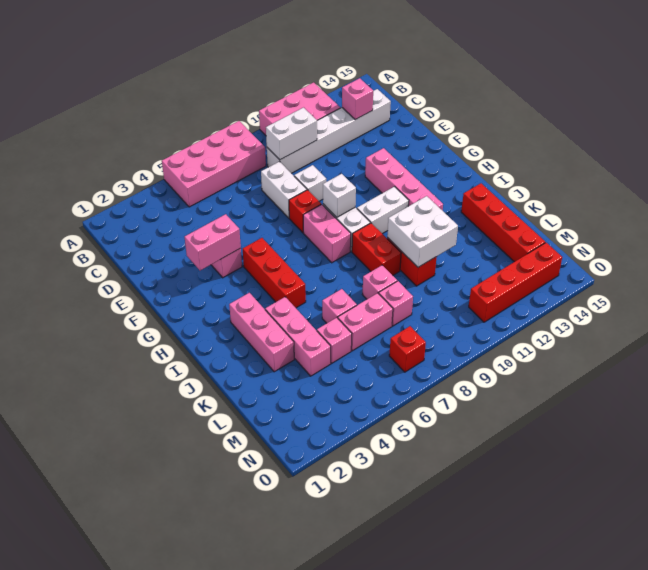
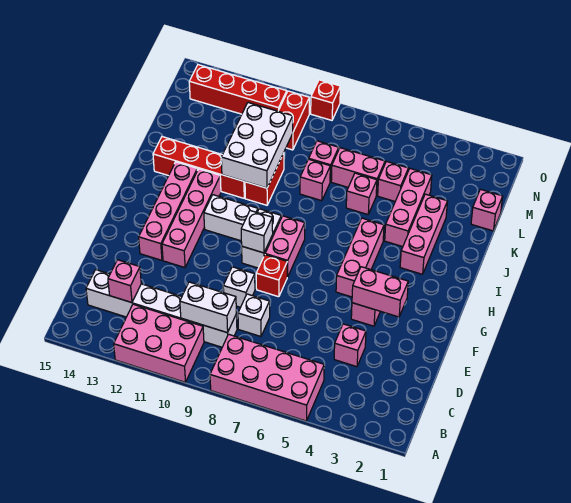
none -> pink 1x1 brick [334,324,366,367]
white 1x2 brick [261,161,307,218] -> white 1x1 brick [238,294,270,336]
none -> pink 1x4 brick [139,162,197,260]
red 1x3 brick [243,238,306,308] -> pink 1x3 brick [336,218,384,297]
red 1x2 brick [352,223,401,275] -> red 1x2 brick moved to [279,91,309,150]
white 2x2 brick [387,196,458,267] -> white 2x3 brick [221,103,293,188]
red 1x4 brick [461,183,545,262] -> red 1x4 brick turned to [153,137,245,198]
none -> pink 1x1 brick [471,189,503,231]
red 1x1 brick [389,326,426,372] -> red 1x1 brick moved to [311,80,340,120]

